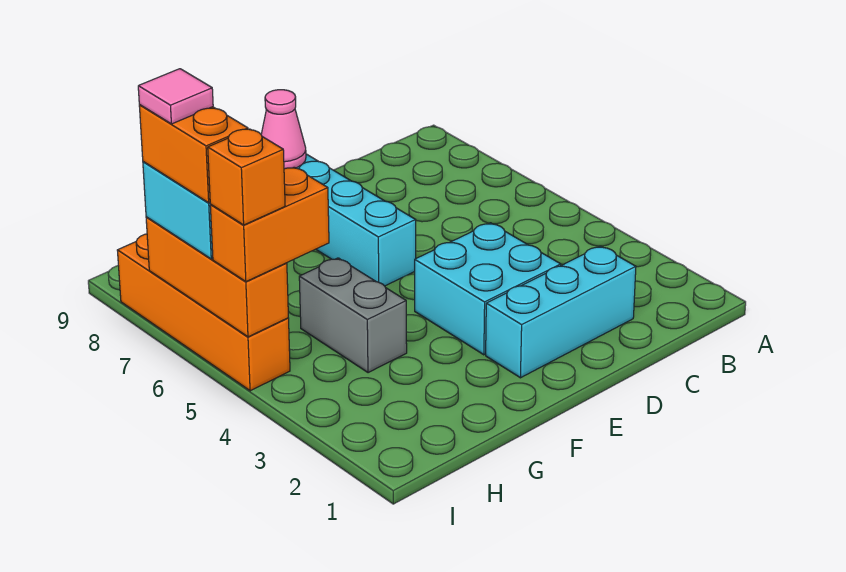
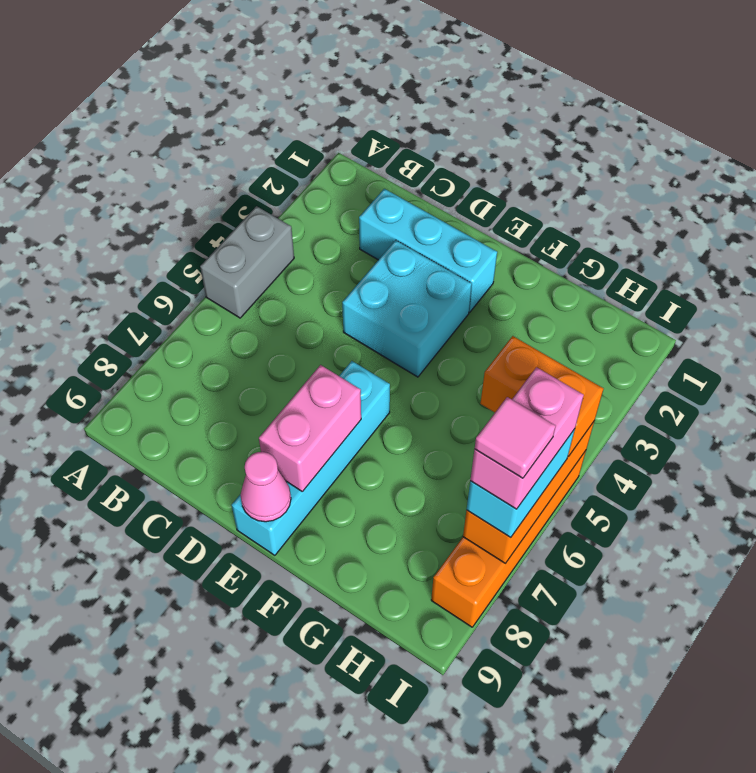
none -> pink 1x2 brick [259,365,361,492]
grey 1x2 brick [299,258,407,373] -> grey 1x2 brick moved to [200,206,294,318]
orange 1x1 brick [208,129,285,225] -> none
orange 1x2 brick [139,105,248,203] -> pink 1x2 brick [470,367,584,509]

